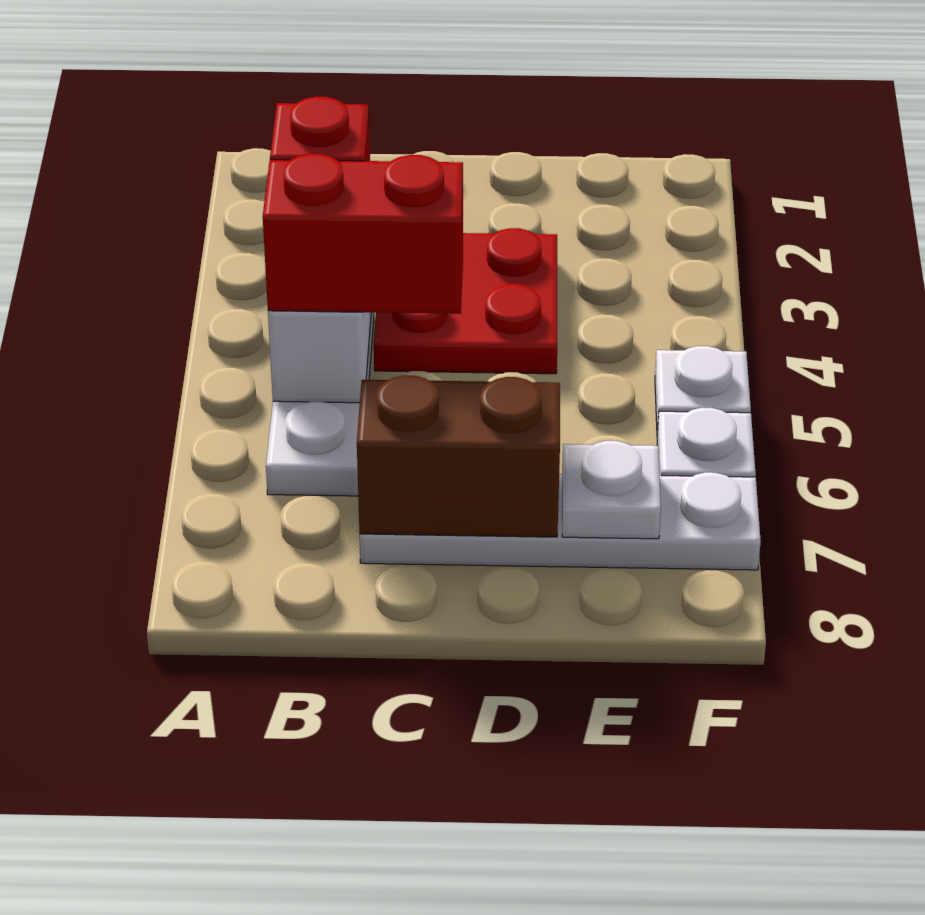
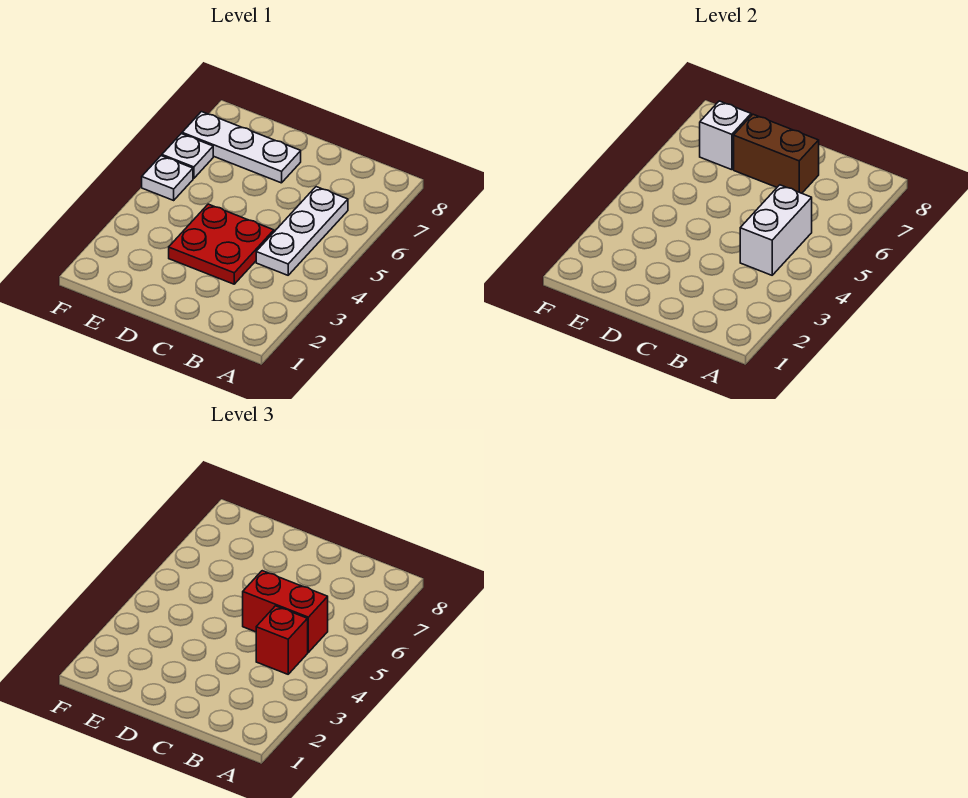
white 1x4 plate [360,472,761,570] -> white 1x3 plate [182,112,301,183]
white 1x1 plate [562,441,661,539] -> white 1x1 brick [700,101,751,170]

